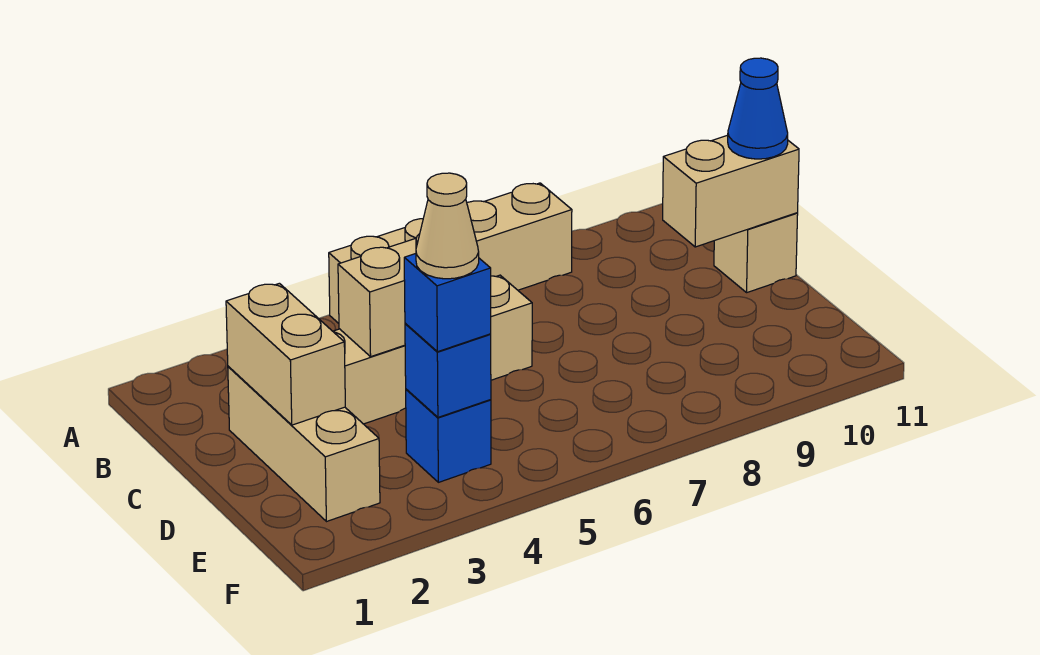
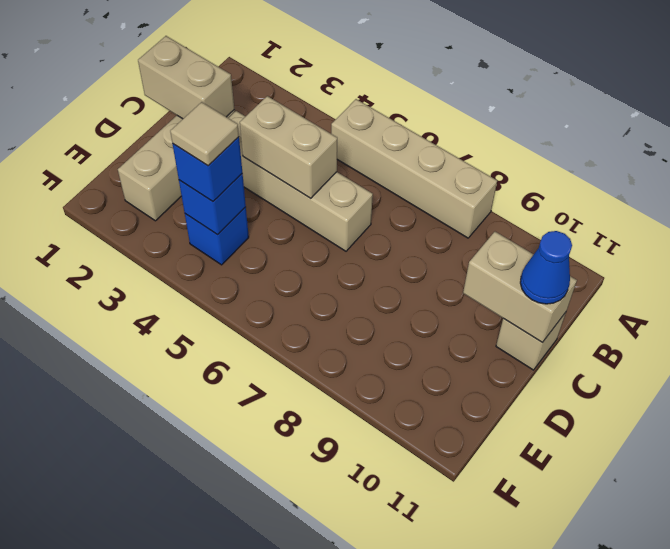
tan 1x2 brick [226,283,345,425] -> tan 1x2 brick turned to [138,36,234,119]
tan 1x1 cone [416,173,479,279] -> tan 1x1 tile [170,102,239,166]

